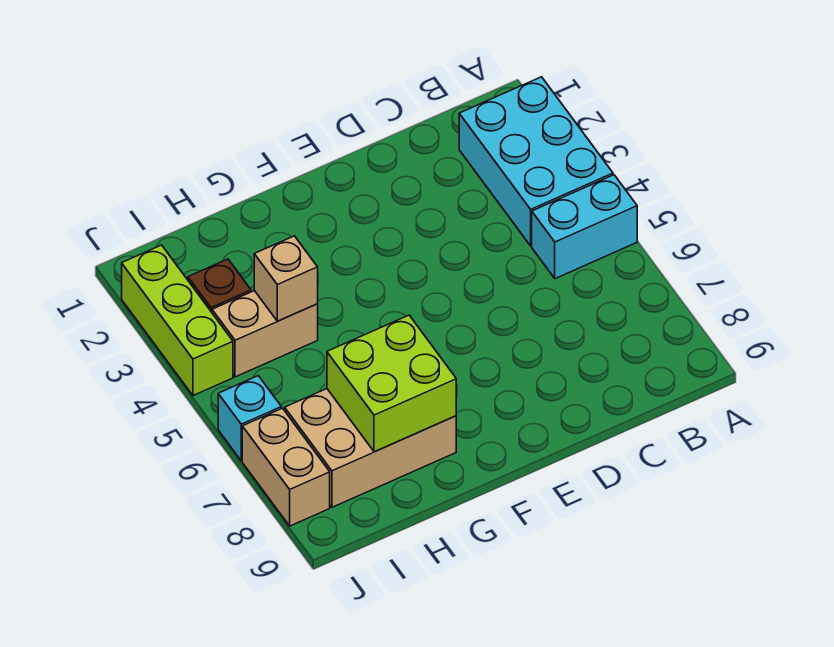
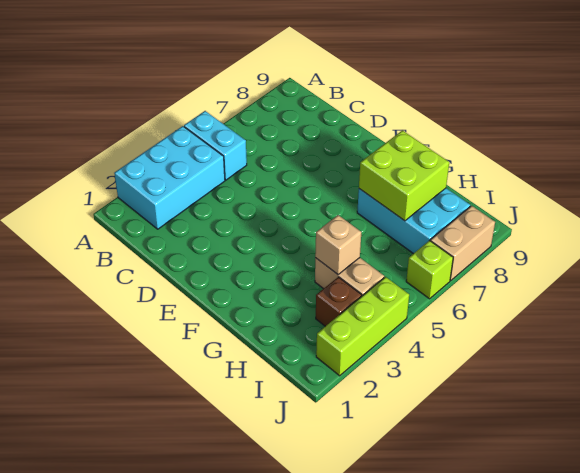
tan 2x3 brick [285,389,456,507] -> cyan 2x3 brick [357,188,470,254]
cyan 1x1 brick [218,376,281,461] -> lime 1x1 brick [406,240,453,299]

